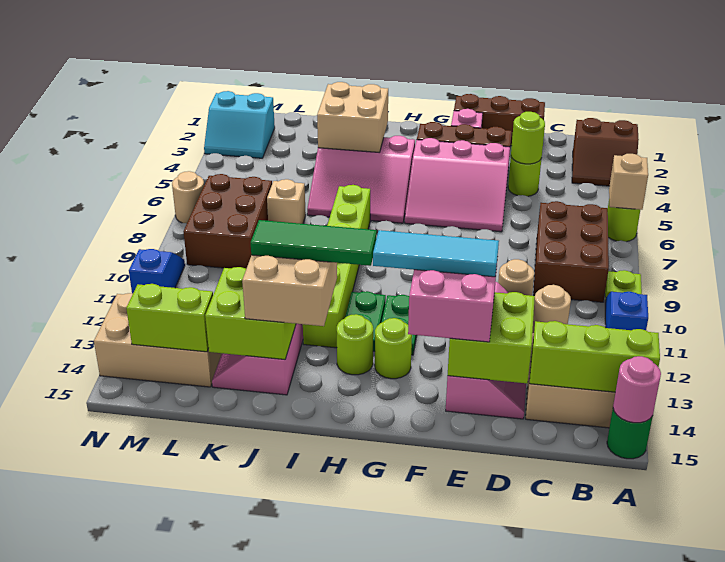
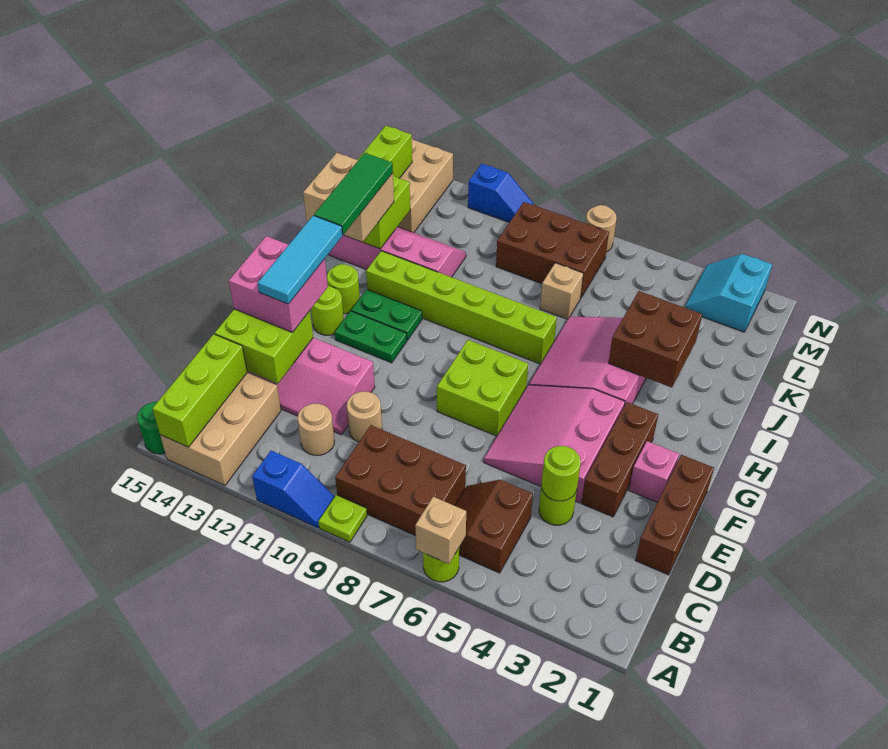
brown 2x2 slope [572,118,639,186] -> brown 2x2 slope moved to [455,480,533,573]
pink 1x1 round brick [613,356,661,423] -> none
none -> lime 2x2 brick [437,340,528,436]
tan 2x2 brick [317,82,388,152] -> brown 2x2 brick [608,291,702,388]

